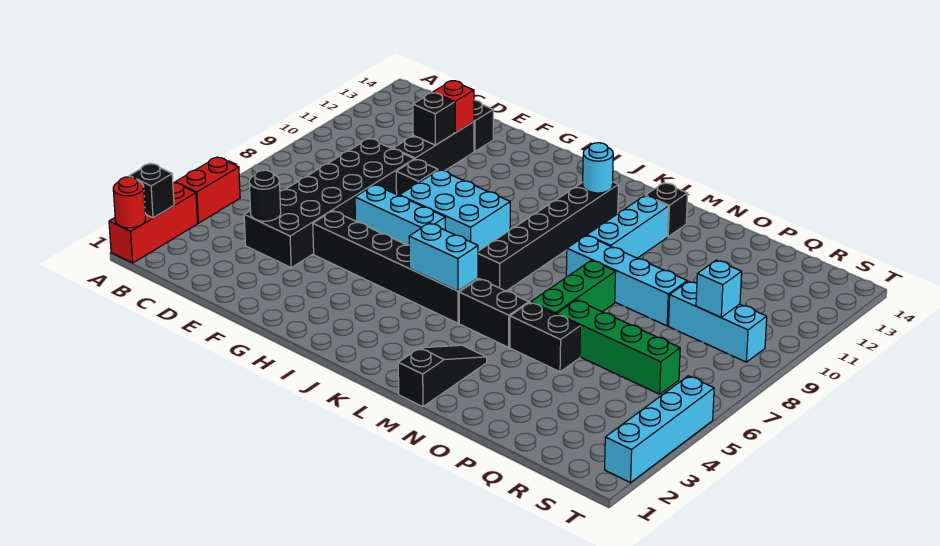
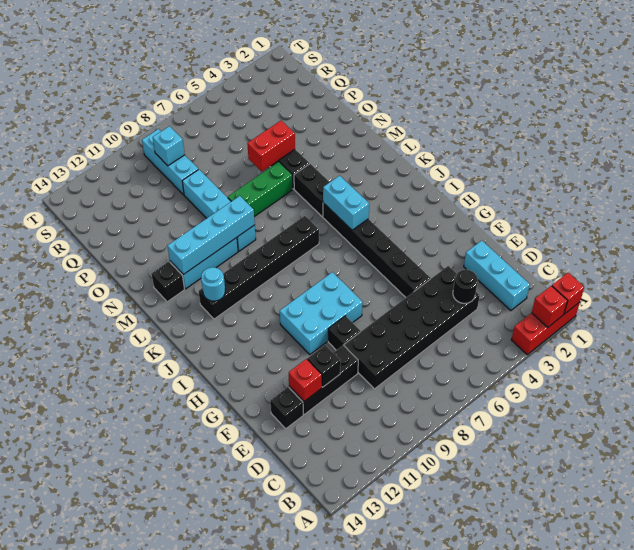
red 1x1 round brick [113,177,146,228] -> red 1x1 brick [552,273,584,314]
black 1x1 brick [129,163,174,218] -> red 1x1 brick [532,286,568,328]
red 1x2 brick [175,157,240,223] -> red 1x2 brick moved to [247,121,295,172]
cyan 1x3 brick [355,185,445,245] -> cyan 1x3 brick moved to [464,241,530,311]
cyan 2x3 brick [399,170,510,251] -> cyan 2x3 brick turned to [280,272,363,354]
black 1x3 slope [398,345,487,407] -> none
green 1x4 brick [557,300,680,394] -> none
cyan 1x4 brick [605,376,714,483] -> cyan 1x4 brick moved to [167,196,255,275]

